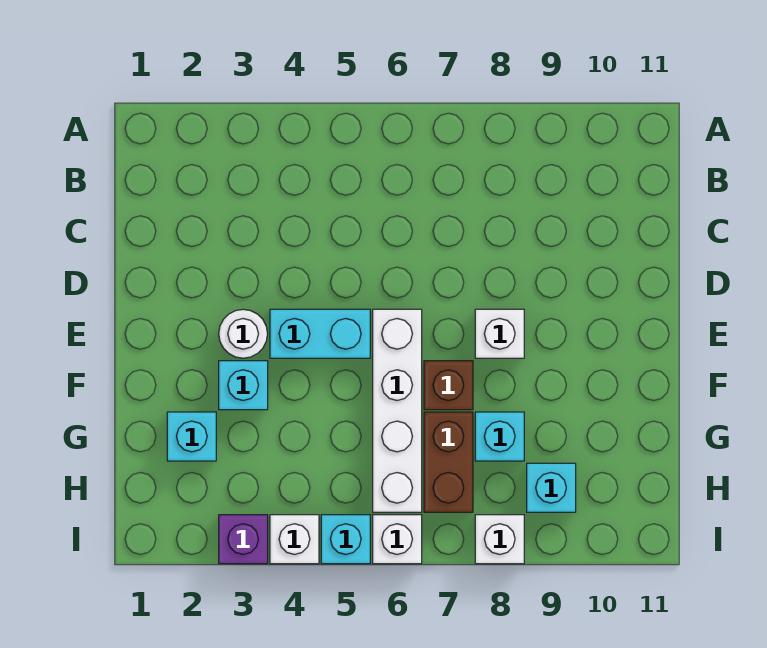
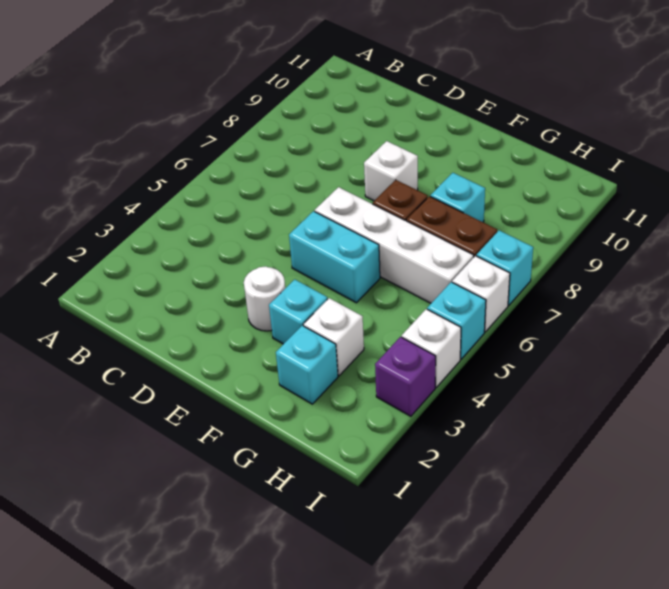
cyan 1x2 brick [270,309,370,358] -> cyan 1x2 brick turned to [289,211,380,303]
cyan 1x1 brick [527,463,576,512] -> cyan 1x1 brick moved to [477,230,533,305]
white 1x1 brick [475,515,524,564] -> white 1x1 brick moved to [303,298,364,376]

